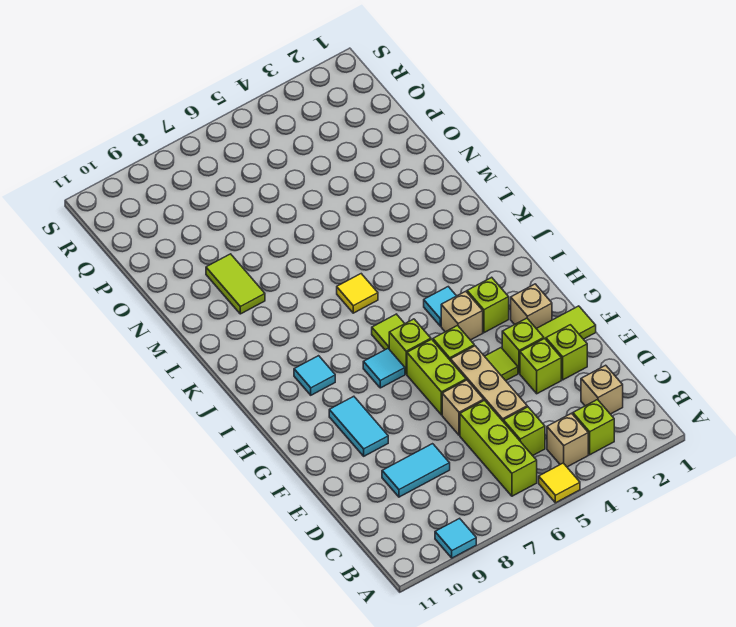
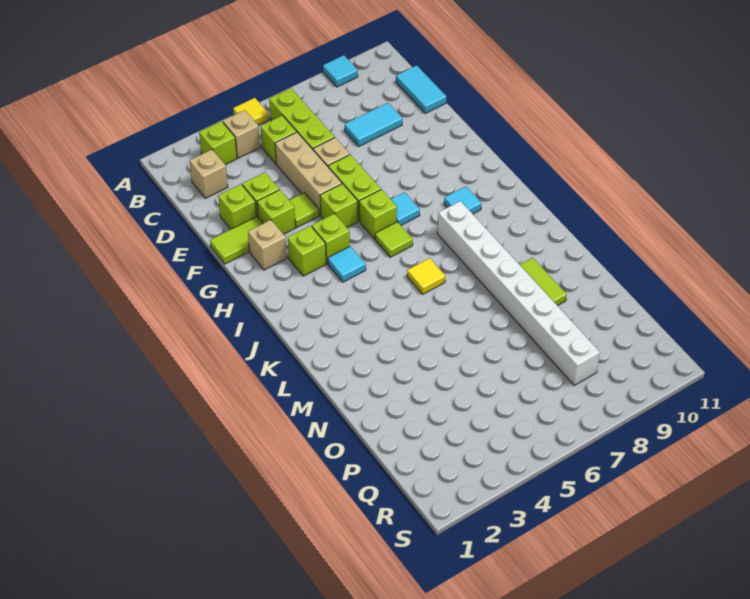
cyan 1x2 tile [329,396,388,456] -> cyan 1x2 tile moved to [396,65,446,113]
tan 1x1 brick [441,291,483,340] -> lime 1x1 brick [312,214,350,264]
none -> white 1x8 brick [437,201,600,385]

